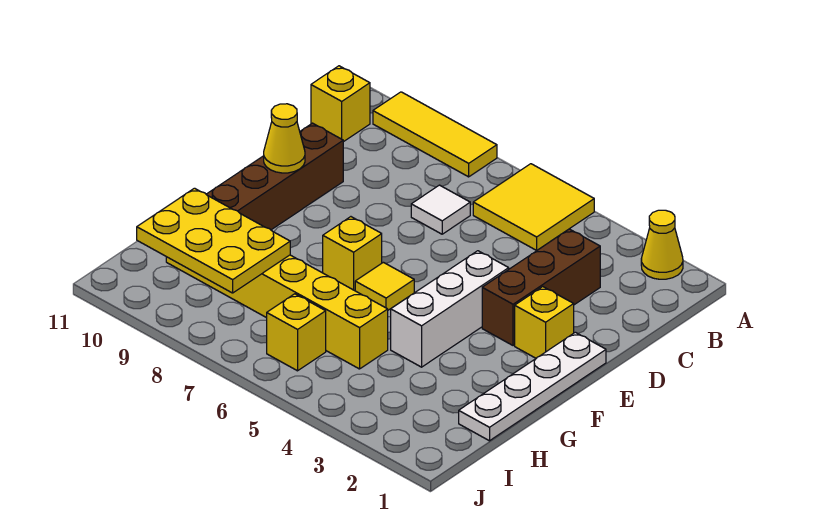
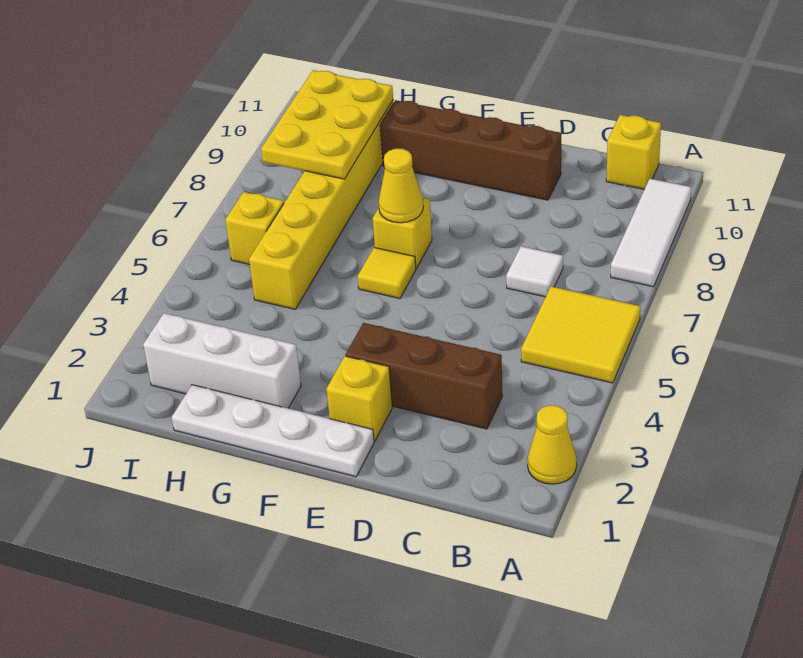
yellow 1x3 tile [373,92,497,177] -> white 1x3 tile [611,179,691,287]
white 1x3 brick [391,251,509,367] -> white 1x3 brick moved to [143,313,301,408]
yellow 1x1 cone [264,104,305,173] -> yellow 1x1 cone moved to [379,149,423,223]

